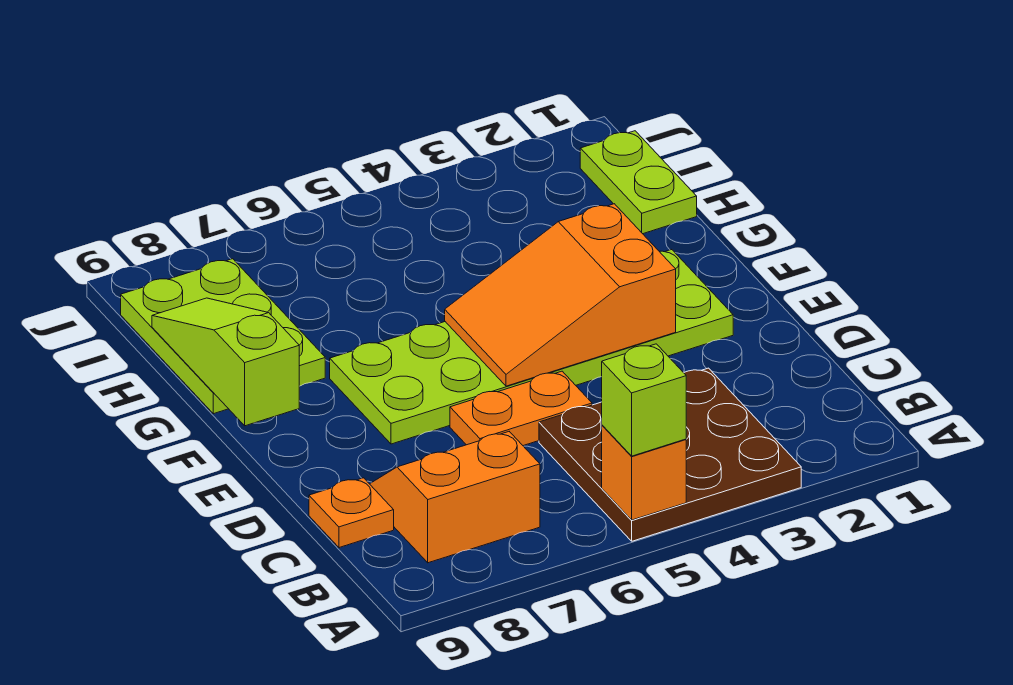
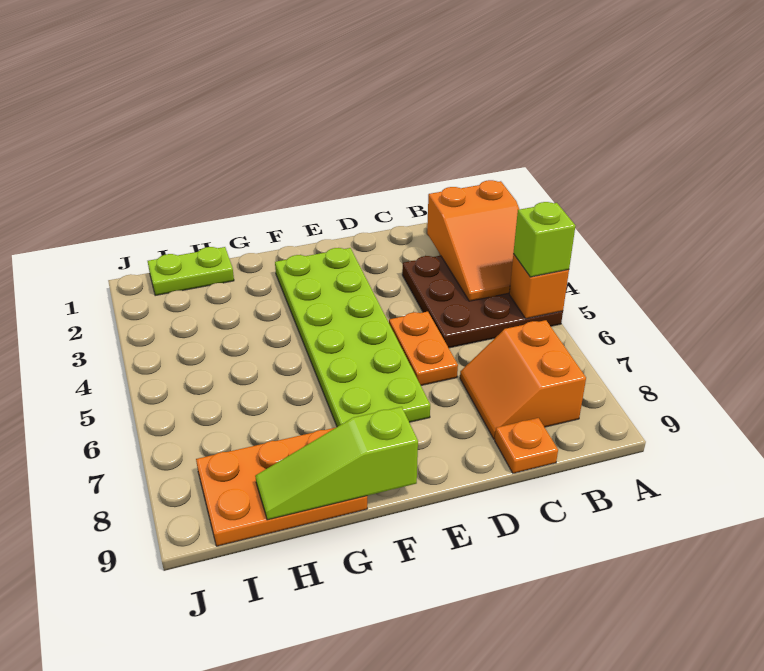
orange 2x3 slope [445,204,676,386] -> orange 2x3 slope moved to [427,180,519,301]
lime 2x3 plate [121,259,325,414] -> orange 2x3 plate [196,428,367,546]

